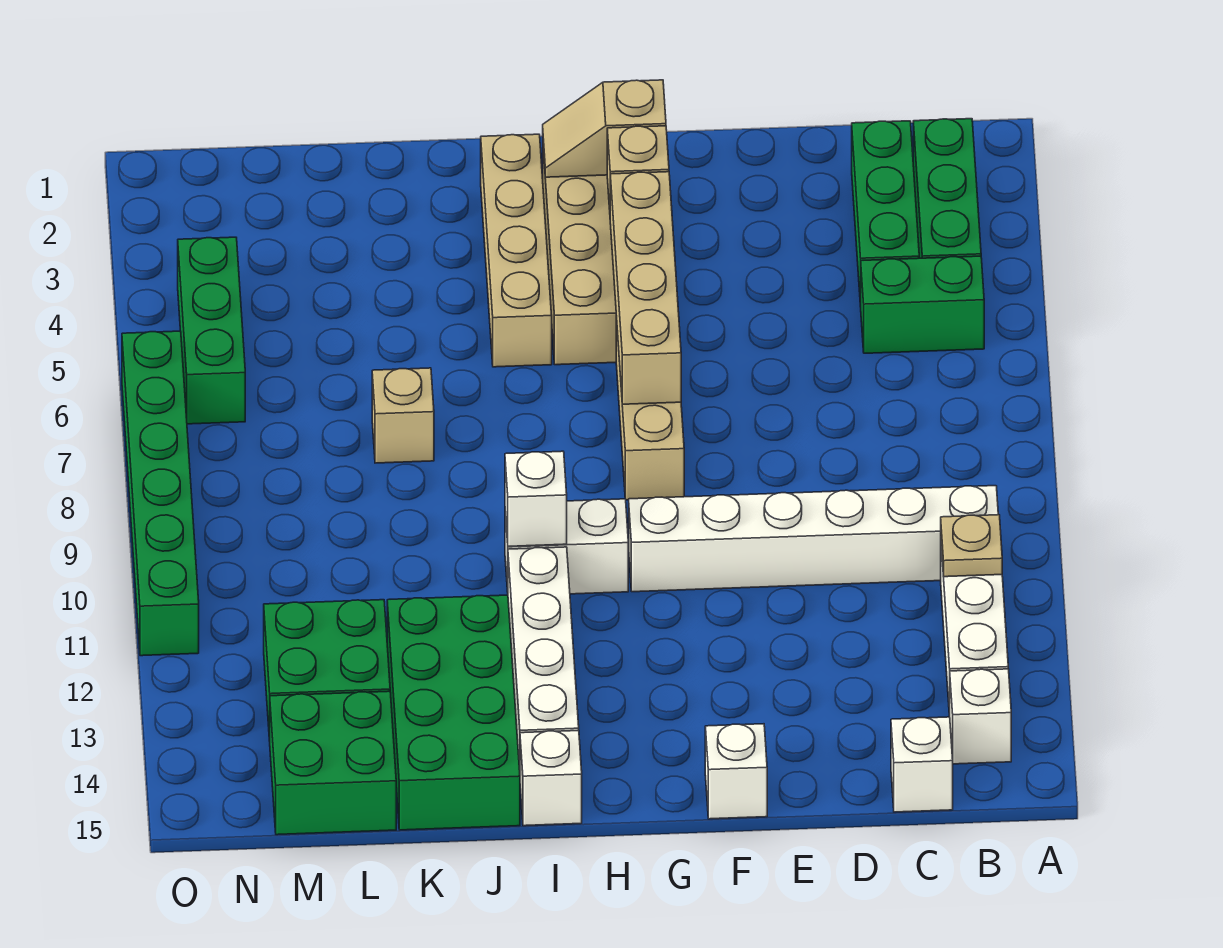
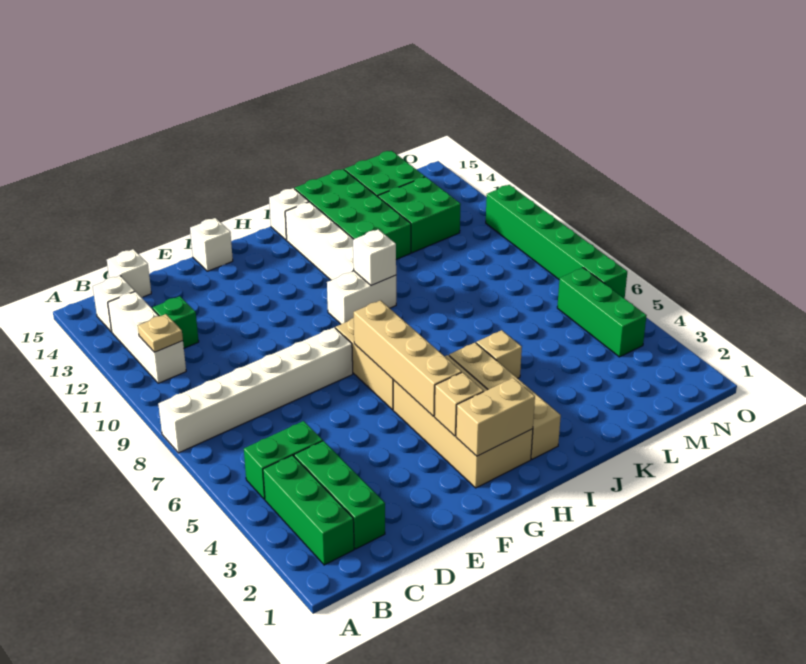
white 1x6 brick [629,486,998,592] -> white 1x6 brick moved to [158,328,353,453]
none -> green 1x1 brick [153,296,199,348]
tan 1x2 slope [543,80,666,177] -> tan 1x2 brick [456,378,535,456]
tan 1x1 brick [372,368,434,463] -> tan 1x1 brick moved to [476,330,522,378]

